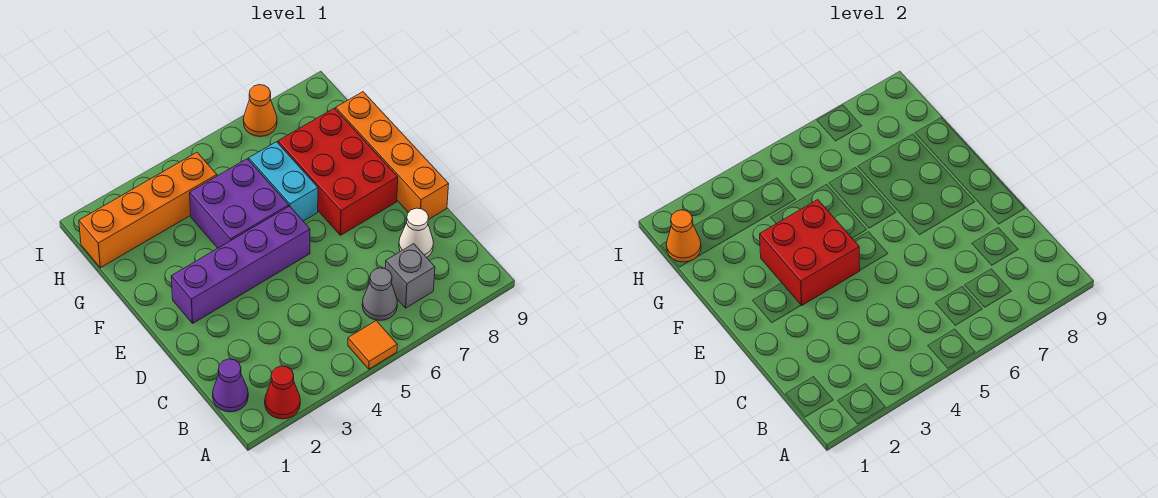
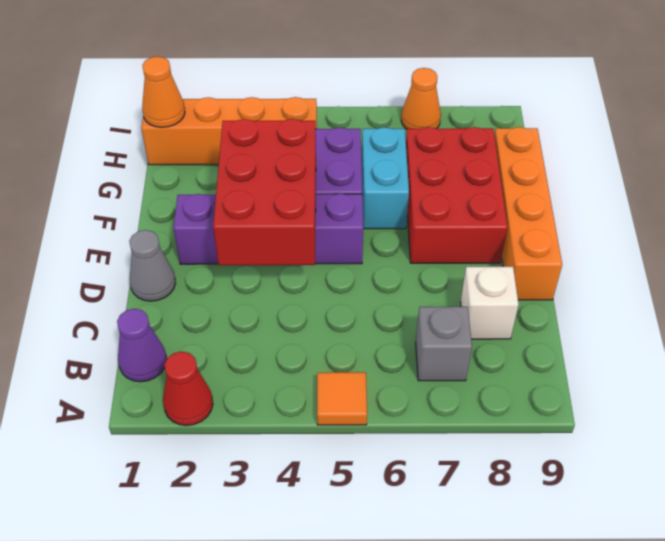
grey 1x1 cone [362,268,397,320] -> grey 1x1 cone moved to [129,230,176,301]
white 1x1 cone [399,208,434,258] -> white 1x1 brick [460,267,519,339]
red 2x2 brick [760,200,860,306] -> red 2x3 brick [213,119,316,265]

